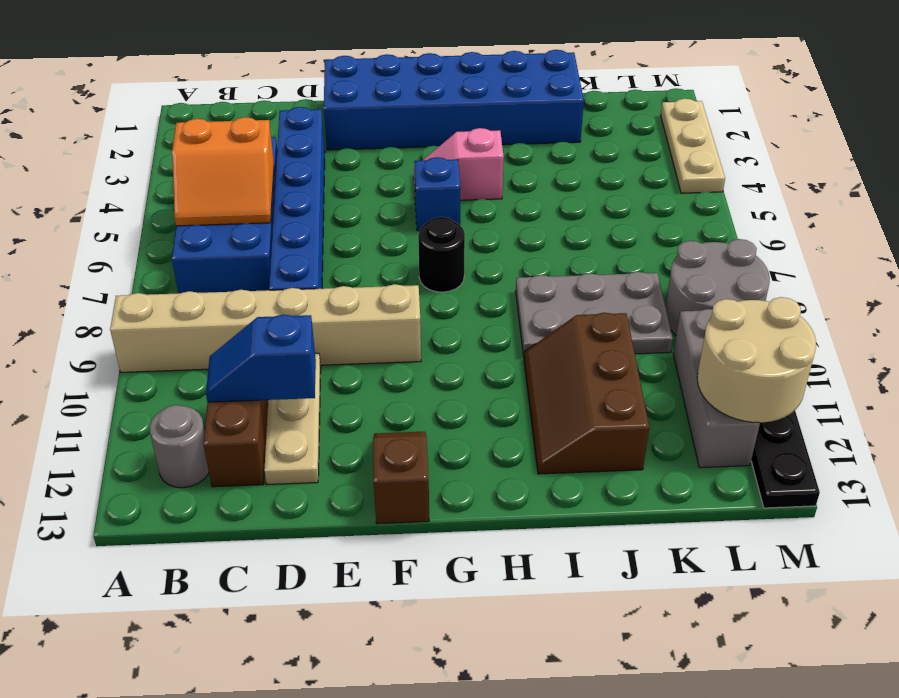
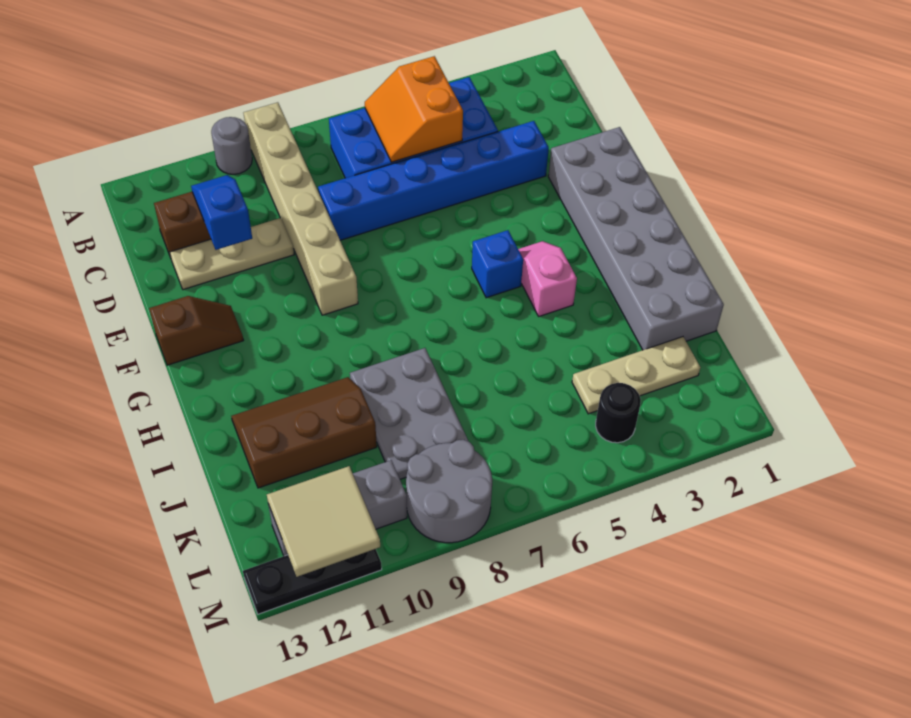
grey 1x1 round brick [149,405,209,488] -> grey 1x1 round brick moved to [211,117,252,174]
blue 2x6 brick [324,50,584,150] -> grey 2x6 brick [548,127,724,350]
black 1x1 round brick [418,217,465,292] -> black 1x1 round brick moved to [596,383,641,443]
tan 2x2 round brick [697,297,816,423] -> tan 2x2 tile [267,466,380,577]
tan 1x3 plate [661,99,725,193] -> tan 1x3 plate moved to [572,337,700,414]

